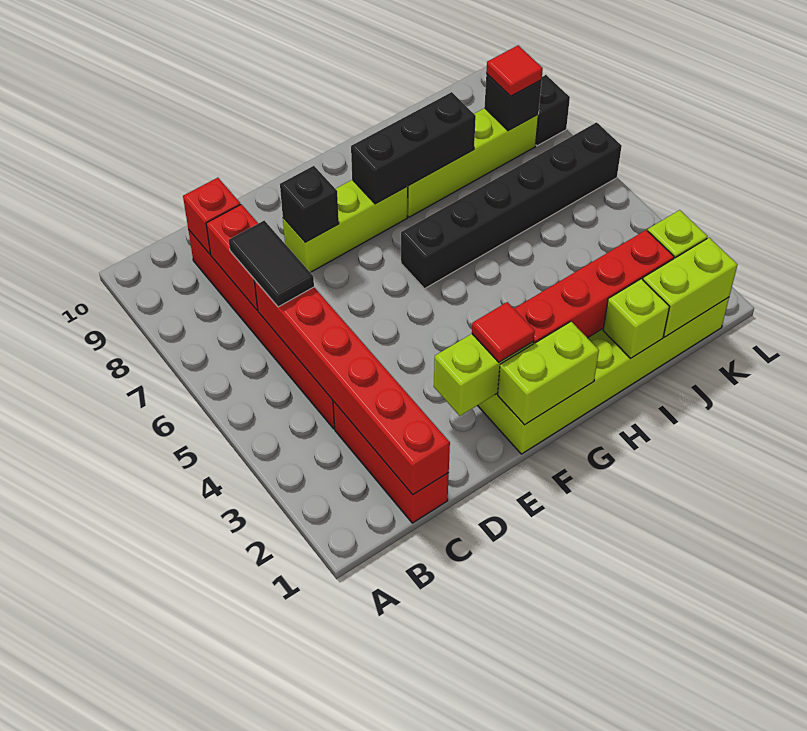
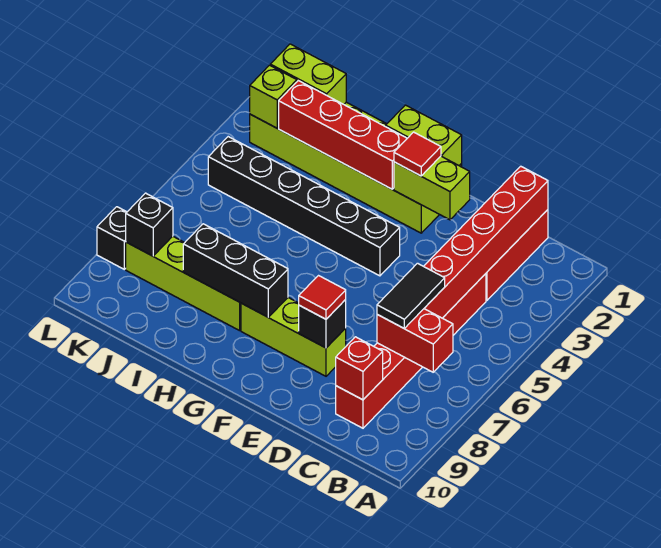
red 1x2 brick [206,204,258,310] -> red 1x2 brick turned to [377,309,453,372]
black 1x6 brick [401,122,622,289] -> black 1x6 brick moved to [208,137,400,276]
lime 1x1 brick [603,279,669,358] -> none
red 1x1 tile [486,45,543,96] -> red 1x1 tile moved to [299,276,346,319]

